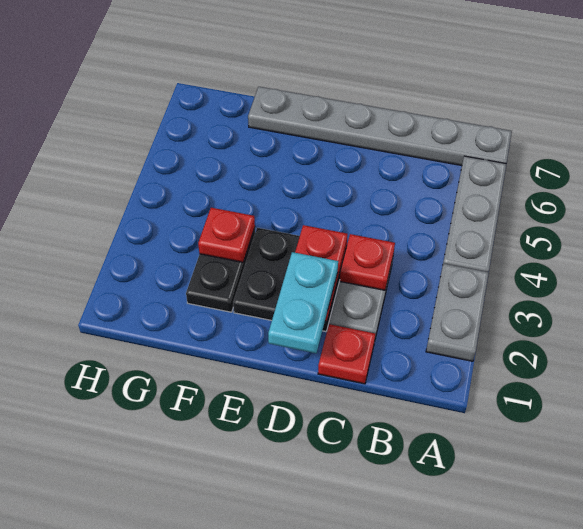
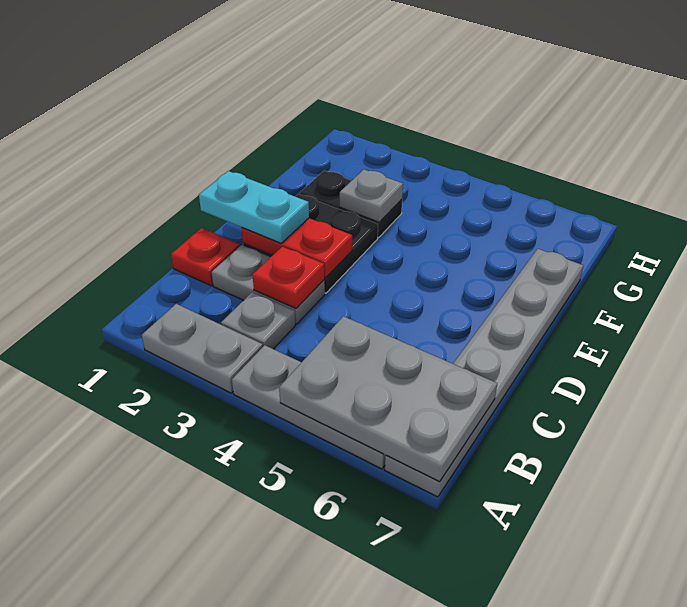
none -> grey 2x3 plate [279,316,497,482]
none -> grey 1x1 plate [221,292,295,349]
red 1x1 plate [198,208,255,262] -> grey 1x1 plate [340,169,403,222]

